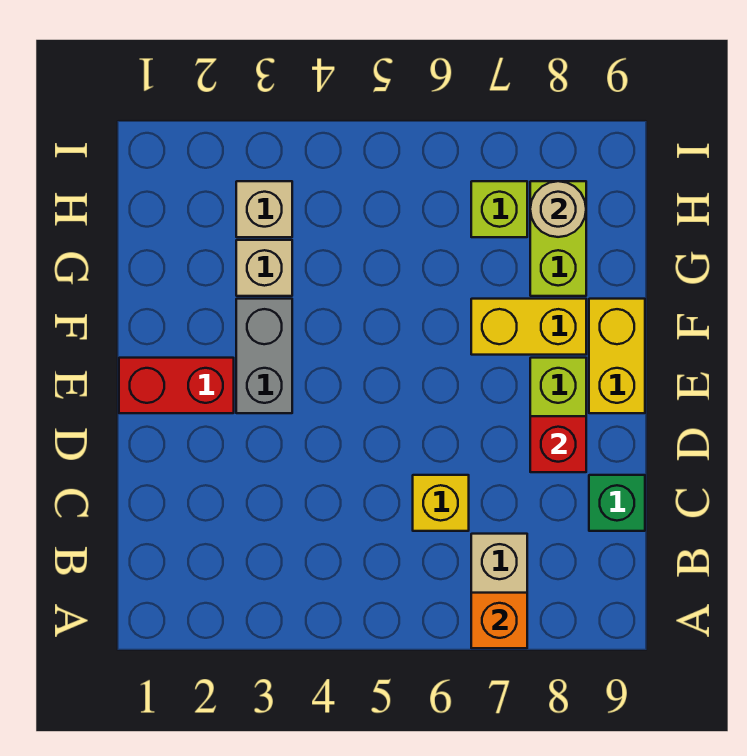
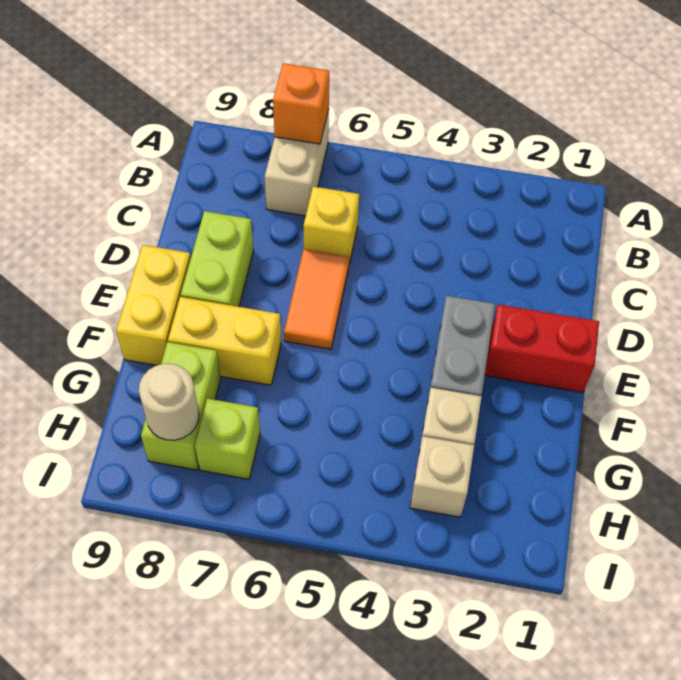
green 1x1 brick [589,475,645,531] -> none
none -> orange 1x2 tile [284,249,349,349]
red 1x1 brick [530,416,586,472] -> none

